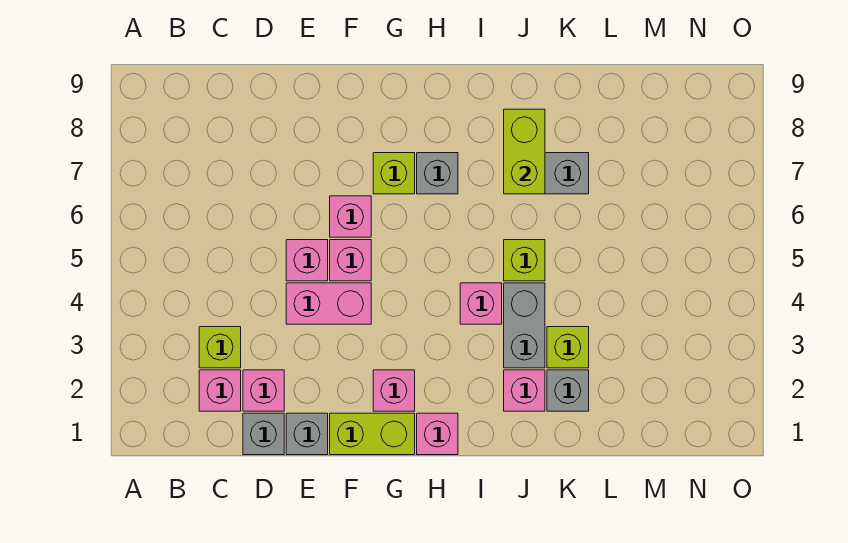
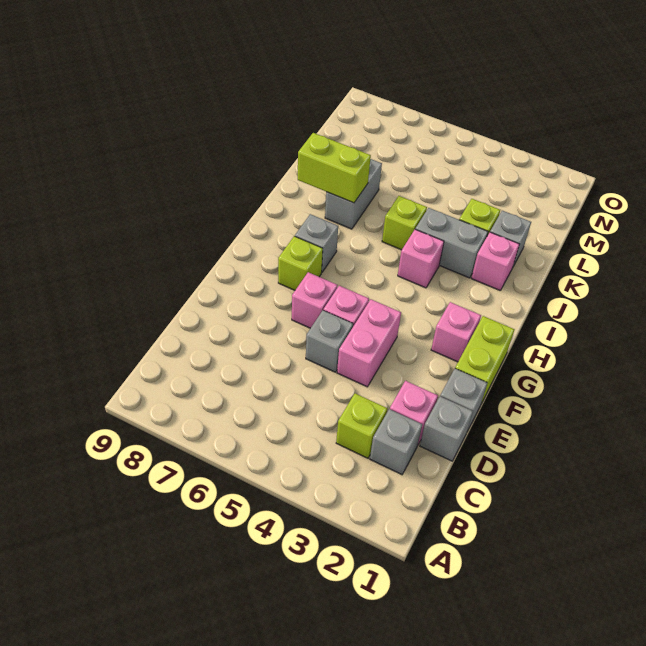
pink 1x1 brick [199,370,241,411] -> grey 1x1 brick [370,409,422,475]
pink 1x1 brick [286,240,328,281] -> grey 1x1 brick [306,310,353,372]
pink 1x1 brick [417,413,458,455] -> none

